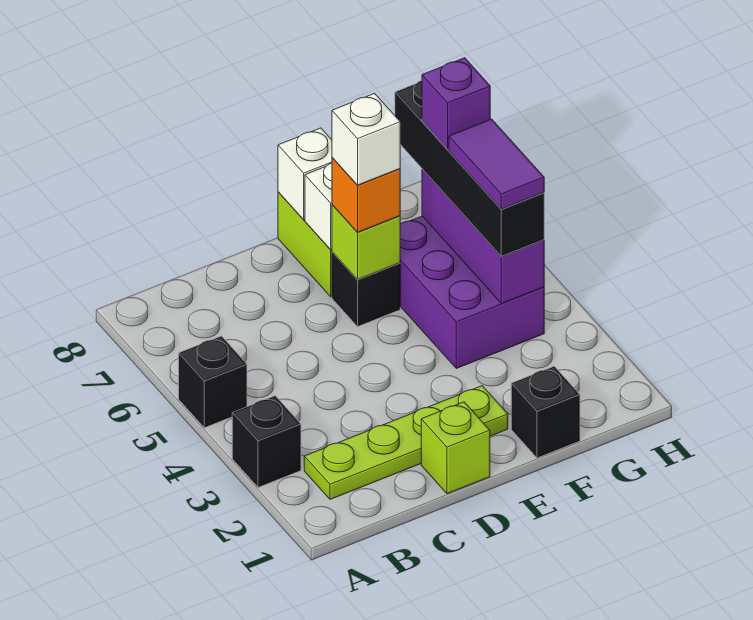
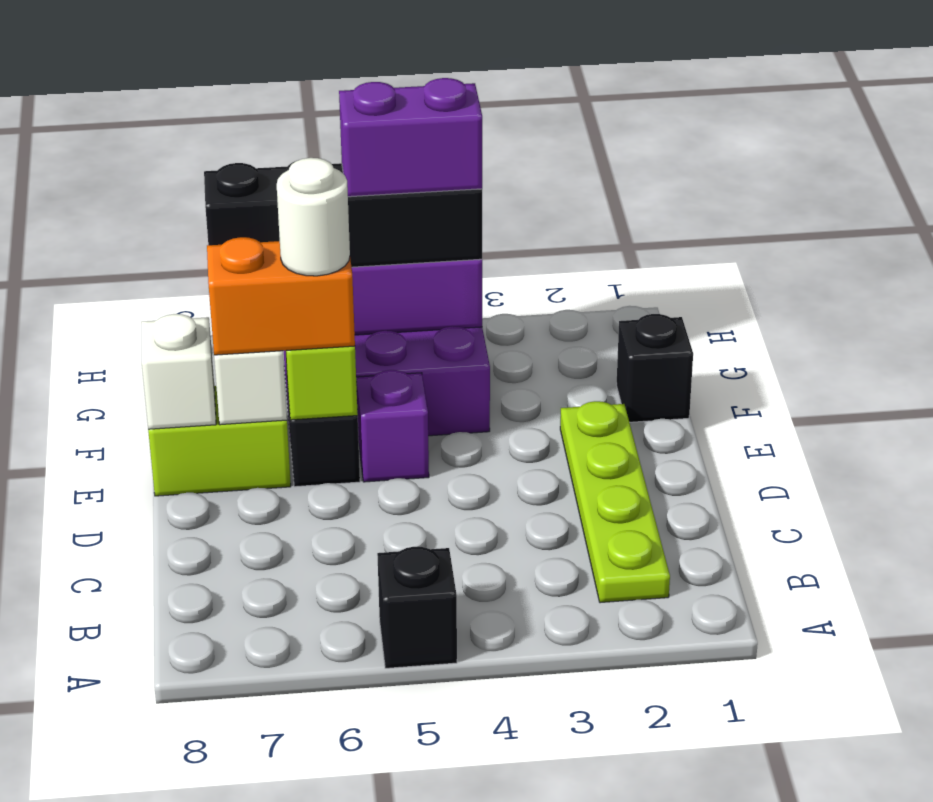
black 1x1 brick [232,396,301,487] -> none
lime 1x1 brick [421,402,490,494] -> none
orange 1x1 brick [332,158,400,232] -> orange 1x2 brick [207,237,355,355]
white 1x1 brick [332,93,400,185] -> white 1x1 round brick [277,158,350,276]
purple 1x2 tile [449,119,544,209] -> purple 1x2 brick [339,78,482,197]
purple 1x1 brick [422,58,490,150] -> purple 1x1 brick moved to [356,370,429,482]

